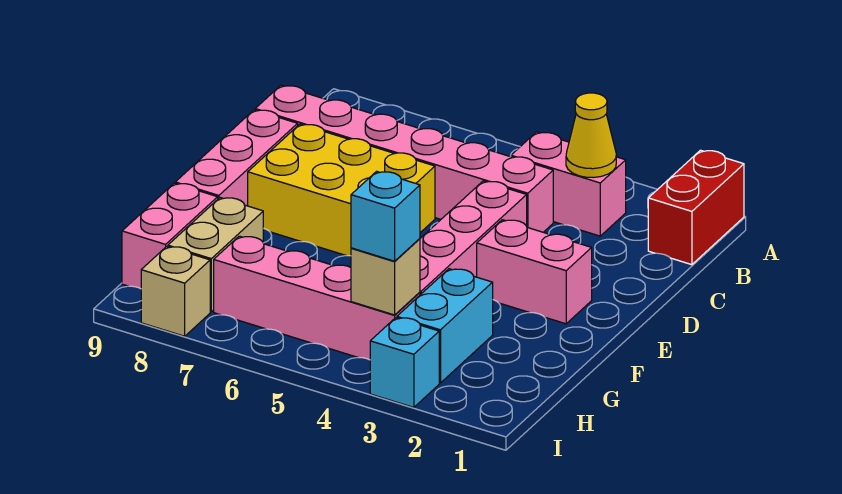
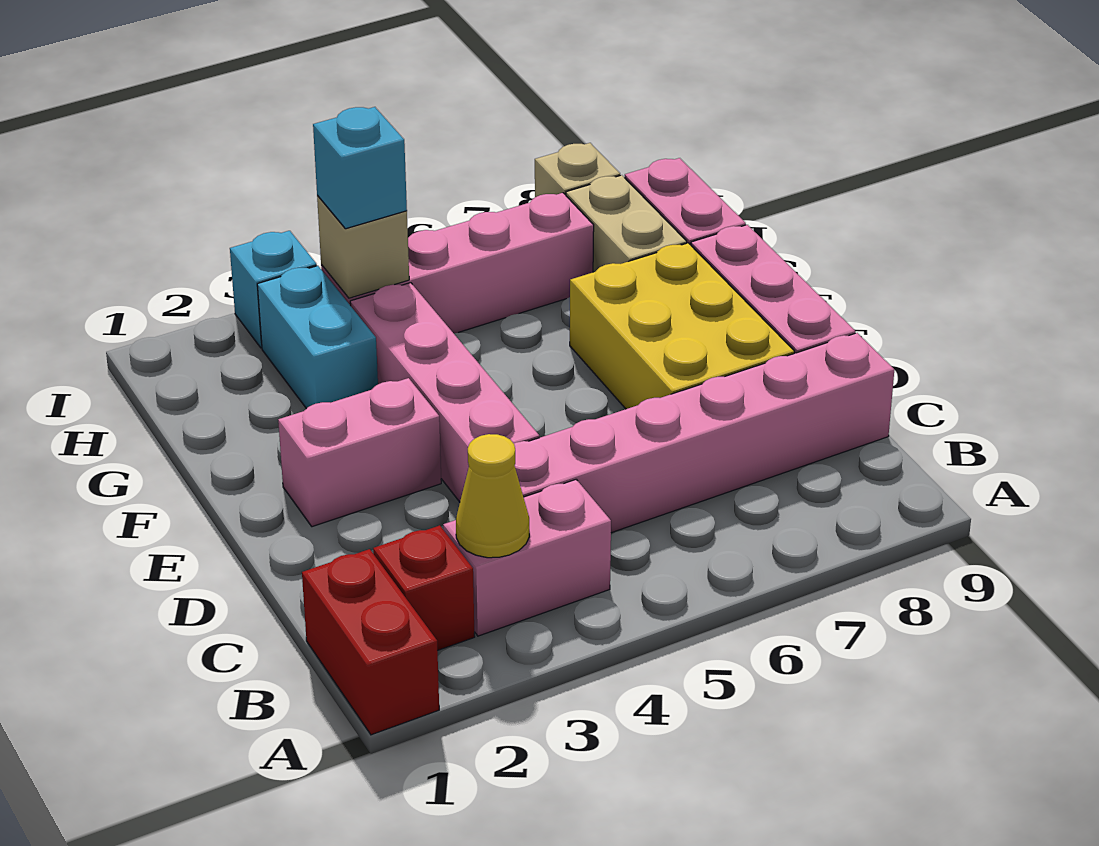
none -> red 1x1 brick [373,525,475,650]
yellow 2x3 brick [248,124,435,256] -> yellow 2x3 brick turned to [570,243,794,409]

